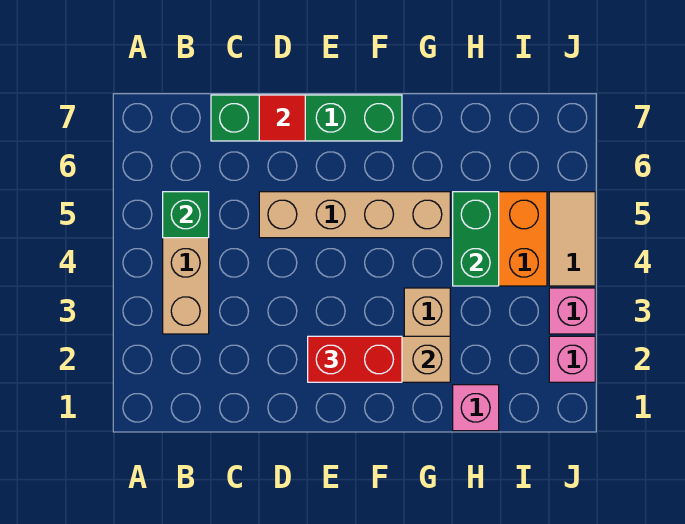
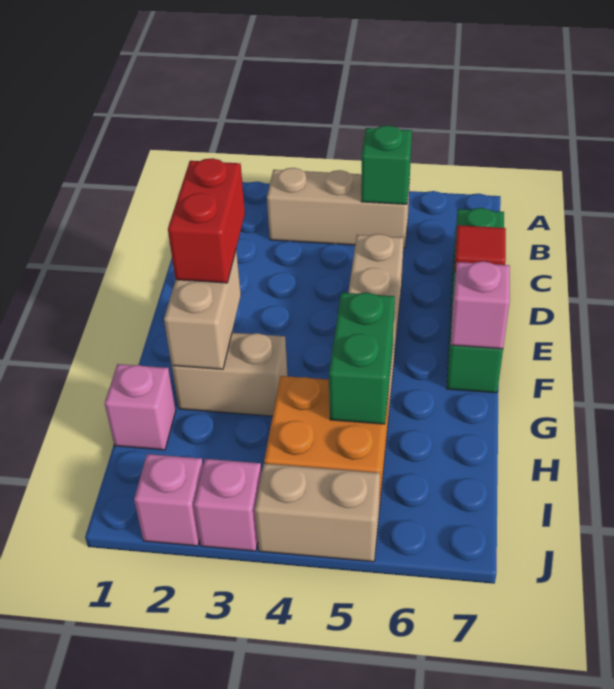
none -> pink 1x1 brick [451,261,510,349]
green 1x2 brick [453,192,499,286] -> green 1x2 brick turned to [329,292,395,424]
tan 1x2 tile [549,192,595,286] -> tan 1x2 brick [255,464,380,562]

